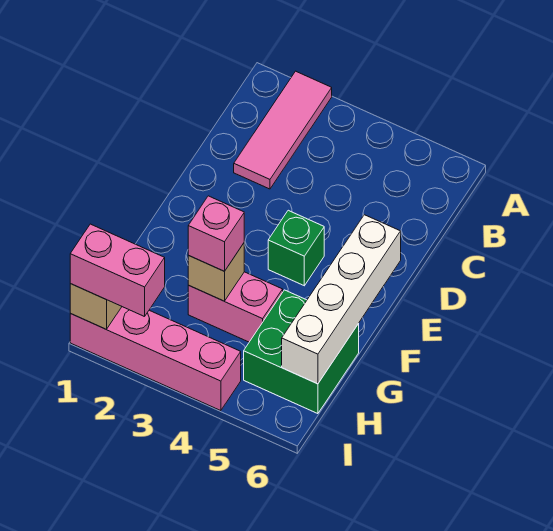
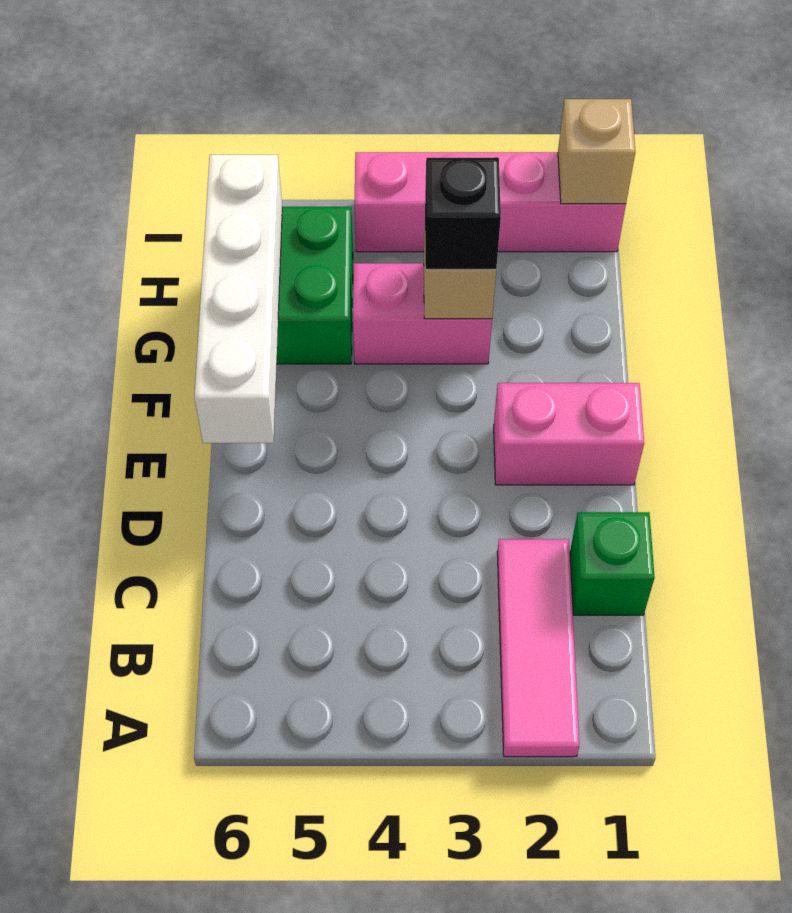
green 1x1 brick [268,210,324,286] -> green 1x1 brick moved to [570,512,655,615]
pink 1x1 brick [188,196,244,271] -> black 1x1 brick [425,157,501,269]
pink 1x2 brick [70,224,165,317] -> pink 1x2 brick moved to [494,383,644,485]

